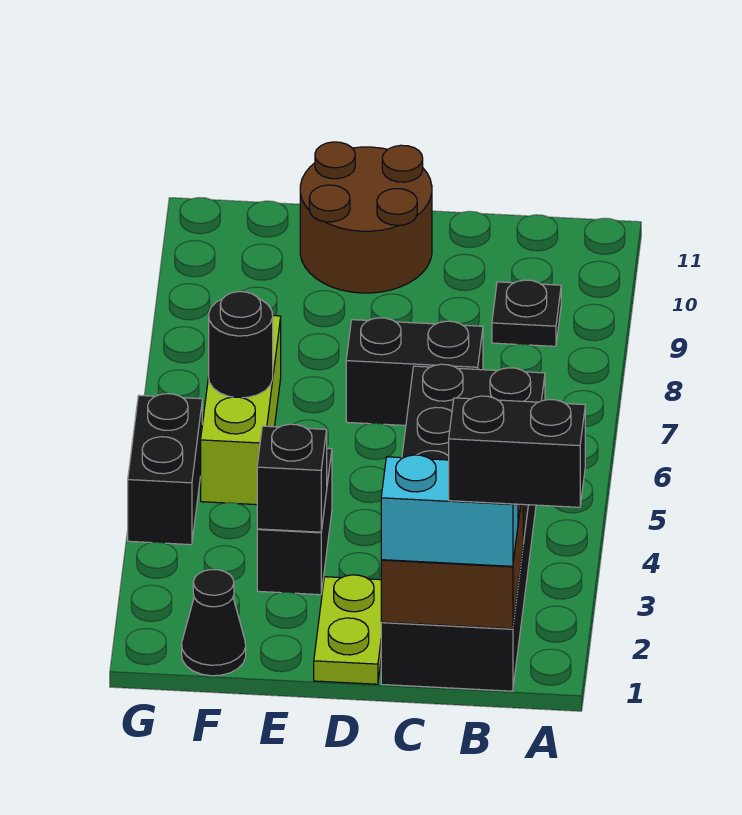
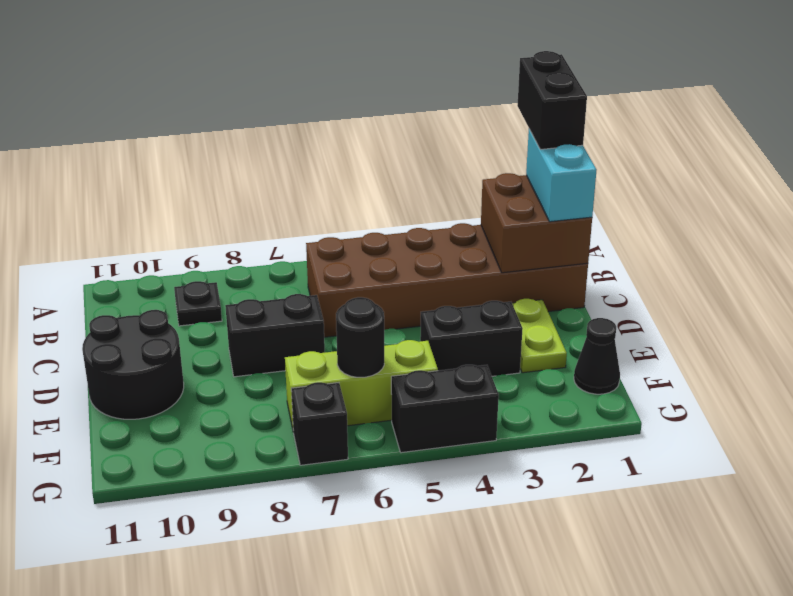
black 2x6 brick [381,364,545,691] -> brown 2x6 brick [306,223,588,337]
black 1x2 brick [346,318,483,425] -> black 1x2 brick turned to [225,294,325,377]
lime 1x2 plate [314,575,381,684] -> lime 1x2 plate turned to [512,299,567,373]
brown 2x2 round brick [300,142,432,293] -> black 2x2 round brick [82,310,184,419]
black 1x1 brick [257,424,327,532] -> black 1x1 brick moved to [291,382,348,465]

